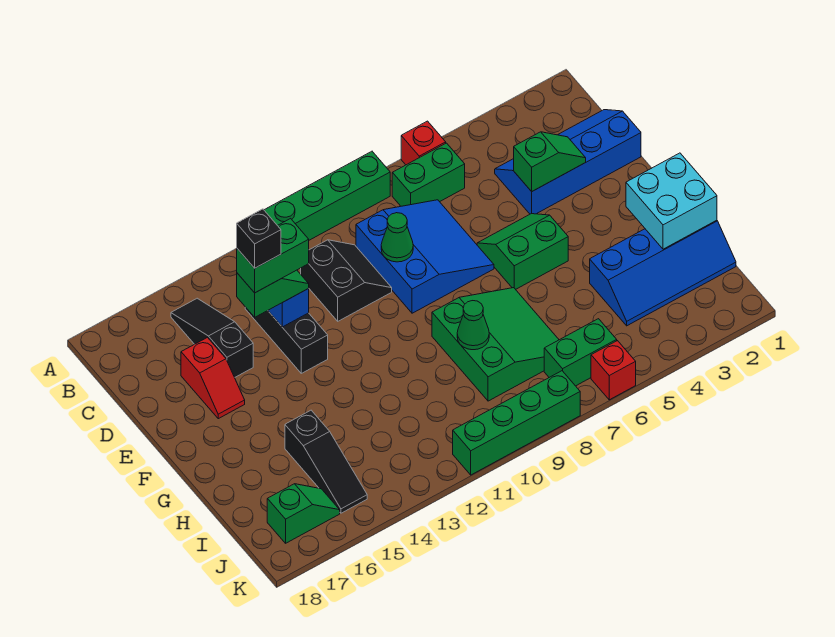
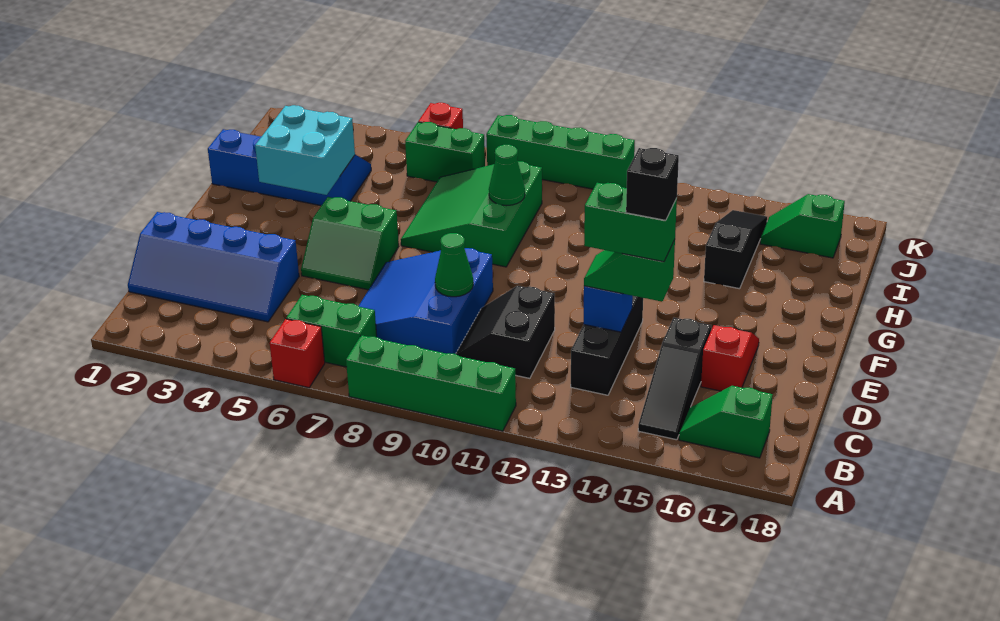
green 1x2 slope [513,132,586,191] -> green 1x2 slope moved to [679,386,773,458]
cyan 2x2 brick [626,153,717,249] -> cyan 2x2 brick moved to [255,105,355,195]

